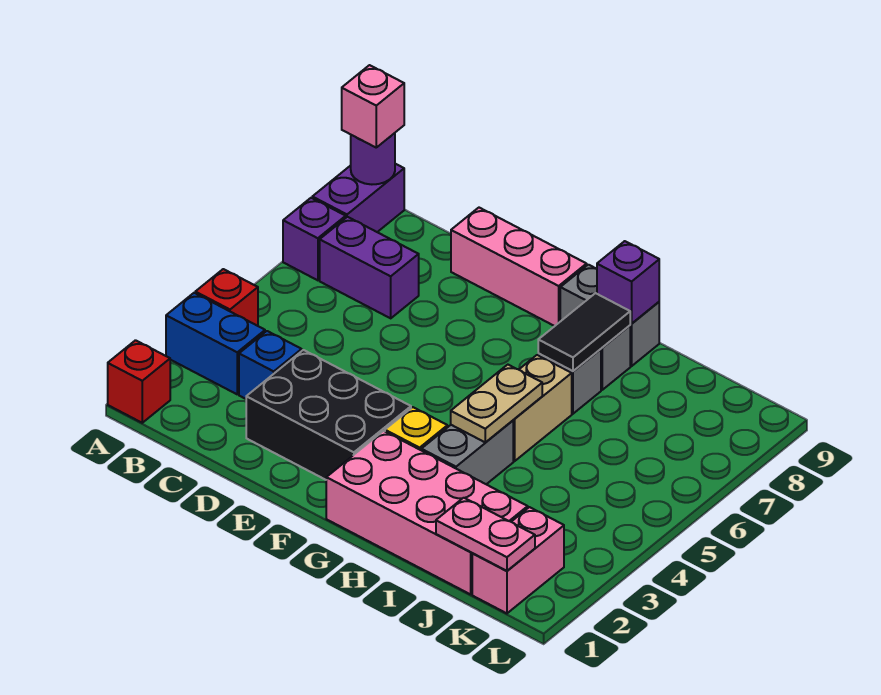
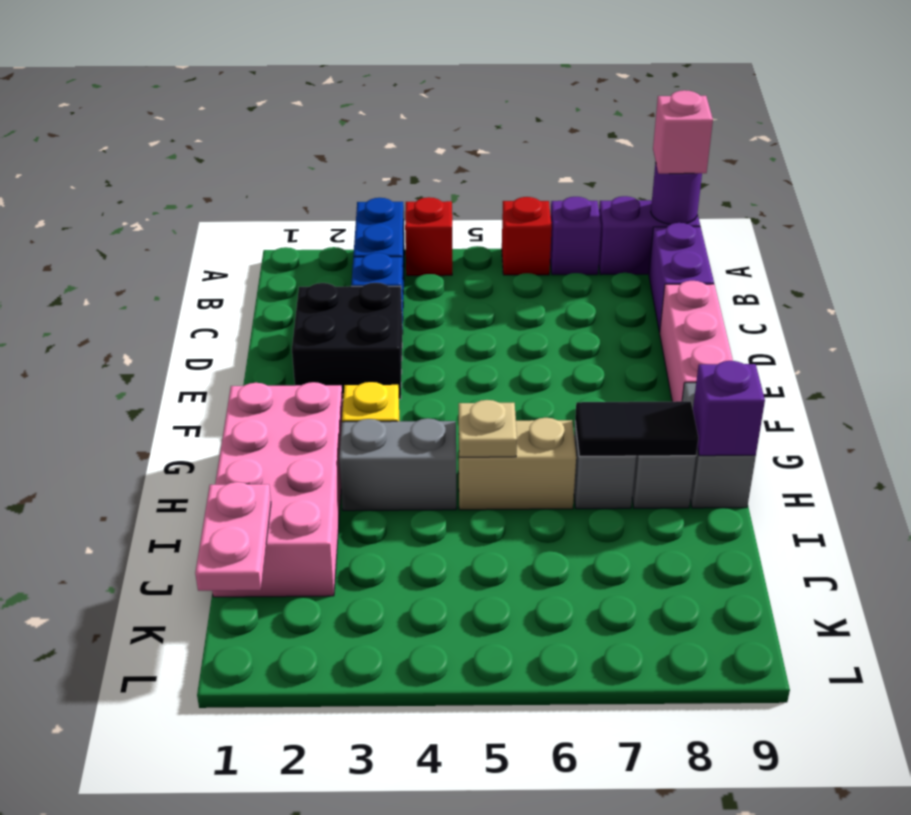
red 1x1 brick [108,340,170,423] -> red 1x1 brick moved to [502,197,552,275]
purple 1x2 brick [320,217,419,318] -> purple 1x2 brick moved to [649,223,714,332]
black 2x3 brick [246,350,411,480] -> black 2x2 brick [292,283,402,399]
tan 1x2 plate [451,365,542,443] -> tan 1x1 plate [459,400,517,457]
pink 1x2 brick [472,507,564,613] -> none

